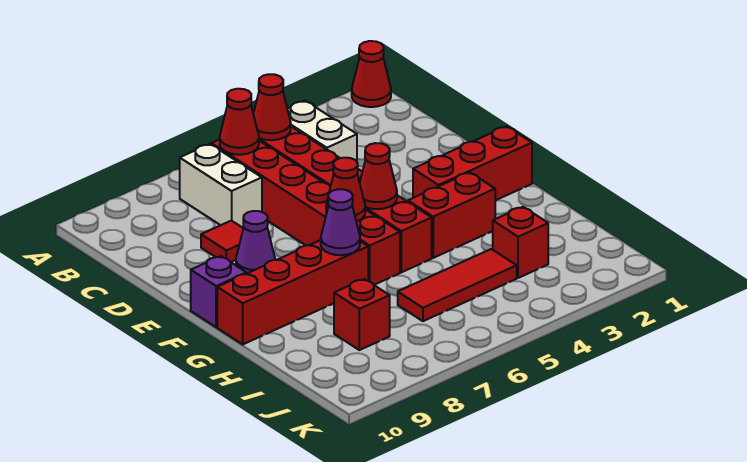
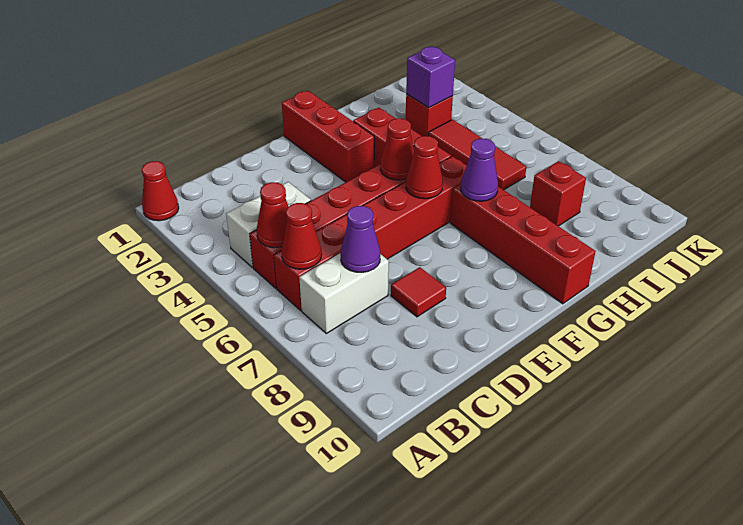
purple 1x1 cone [236,211,275,274] -> purple 1x1 cone moved to [340,206,380,272]
purple 1x1 brick [191,256,246,327] -> purple 1x1 brick moved to [406,47,455,108]

